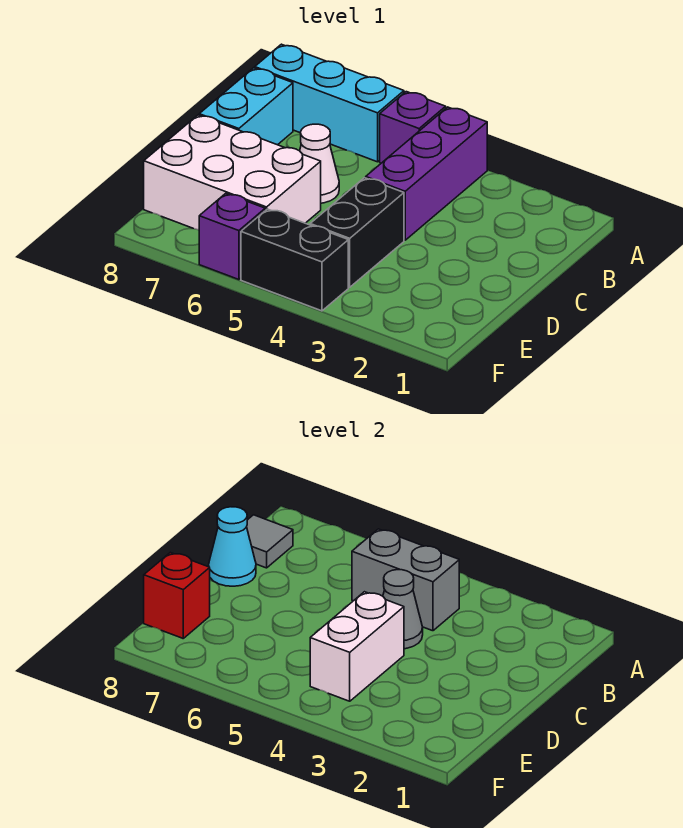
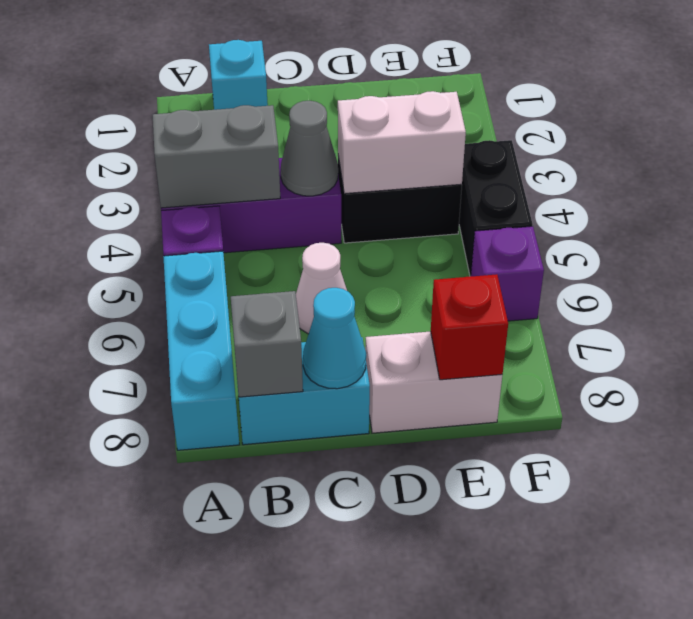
none -> cyan 1x1 brick [209,40,268,110]
grey 1x2 brick [352,529,459,631] -> grey 1x2 brick turned to [153,105,280,208]
grey 1x1 tile [247,515,293,568] -> grey 1x1 brick [231,291,303,397]
white 2x3 brick [144,115,321,230] -> white 1x2 brick [365,331,502,433]

